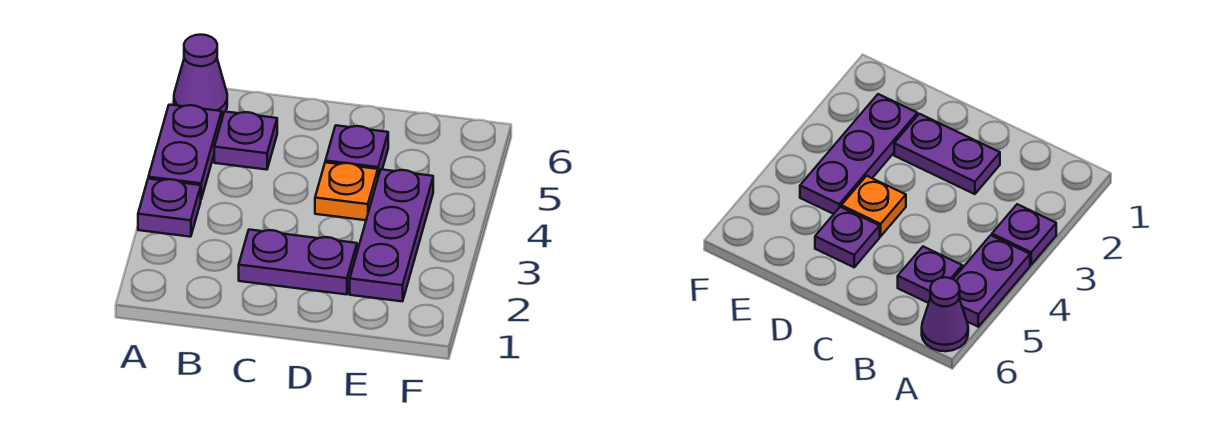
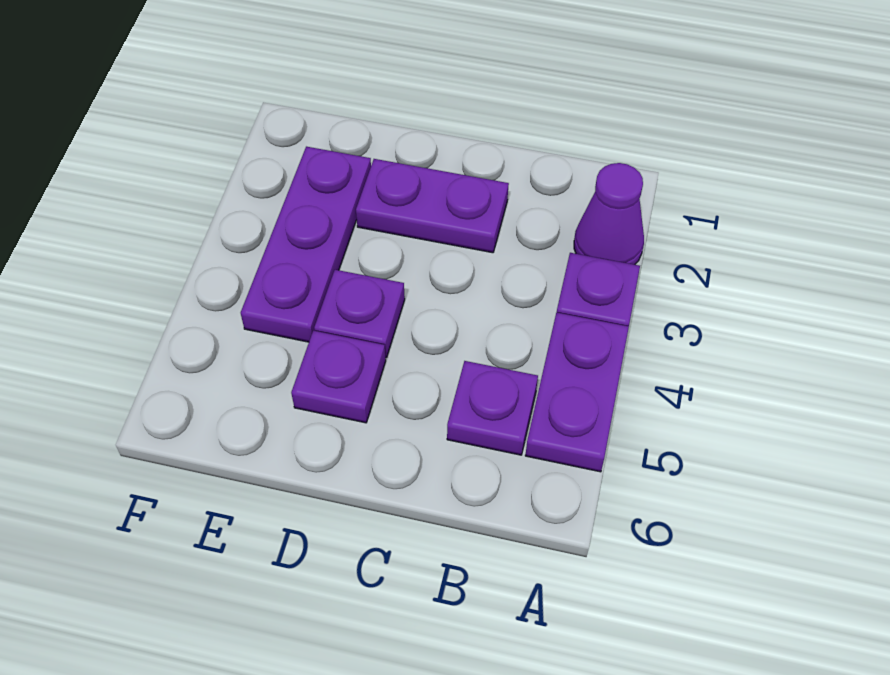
purple 1x1 cone [174,35,227,115] -> purple 1x1 cone moved to [574,163,644,265]
orange 1x1 plate [315,162,378,220] -> purple 1x1 plate [314,270,405,358]

